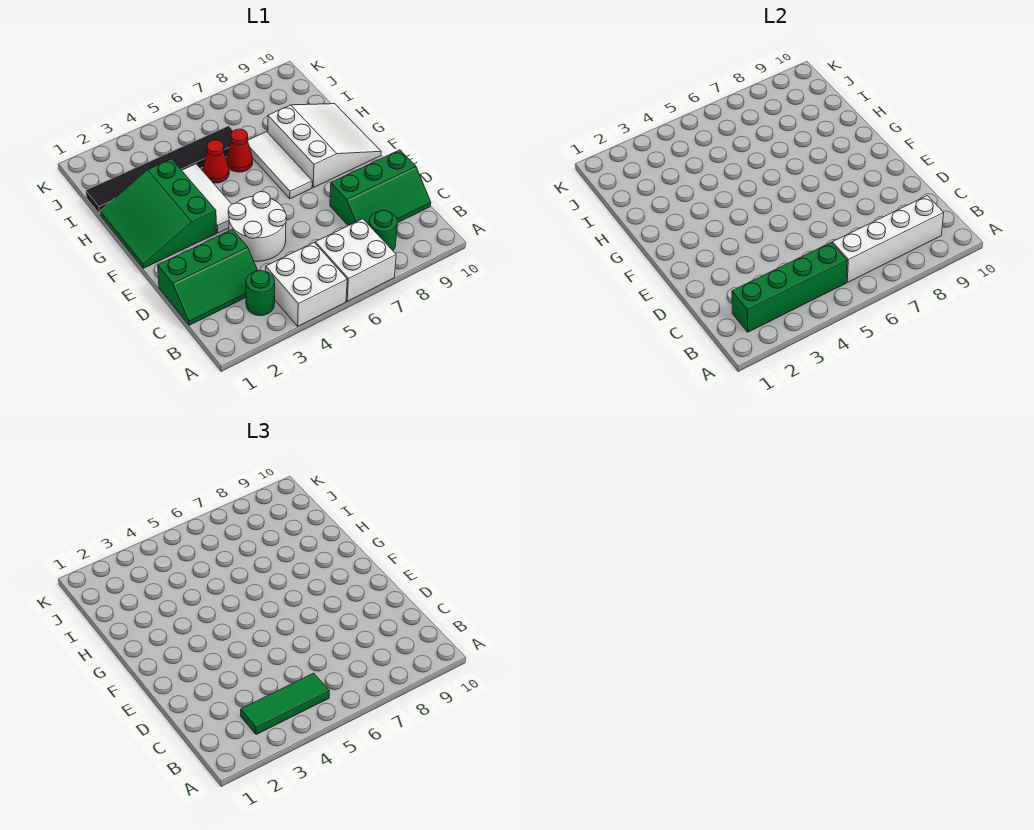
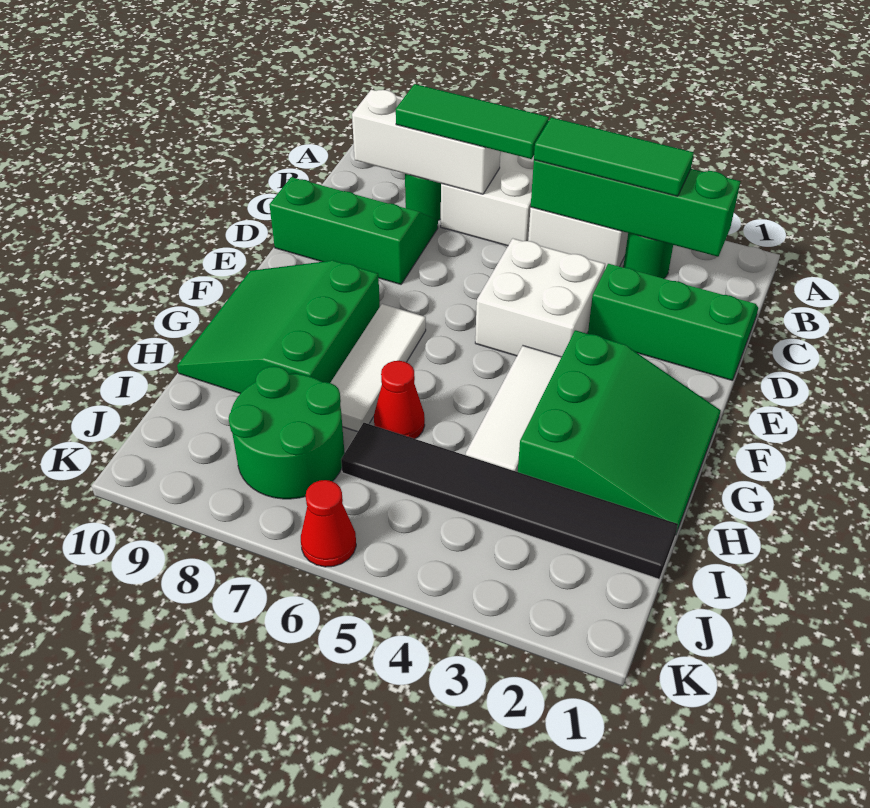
white 1x4 brick [832,196,944,283] -> white 1x3 brick [352,90,500,194]
none -> green 1x3 tile [396,84,549,159]
white 2x2 round brick [228,192,286,261] -> white 2x2 brick [475,239,605,357]
white 3x3 slope [268,104,381,188] -> green 3x3 slope [177,260,380,394]
red 1x1 cone [203,140,229,183] -> red 1x1 cone moved to [301,480,356,567]
none -> green 2x2 round brick [229,366,345,499]

